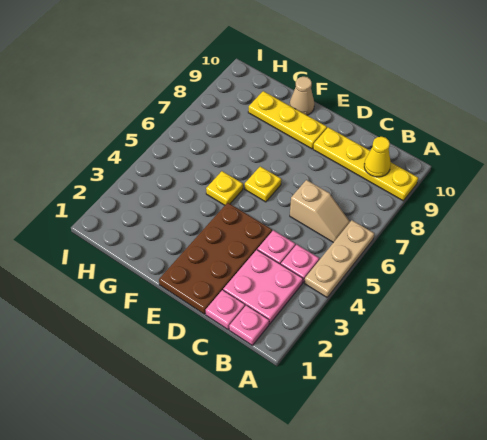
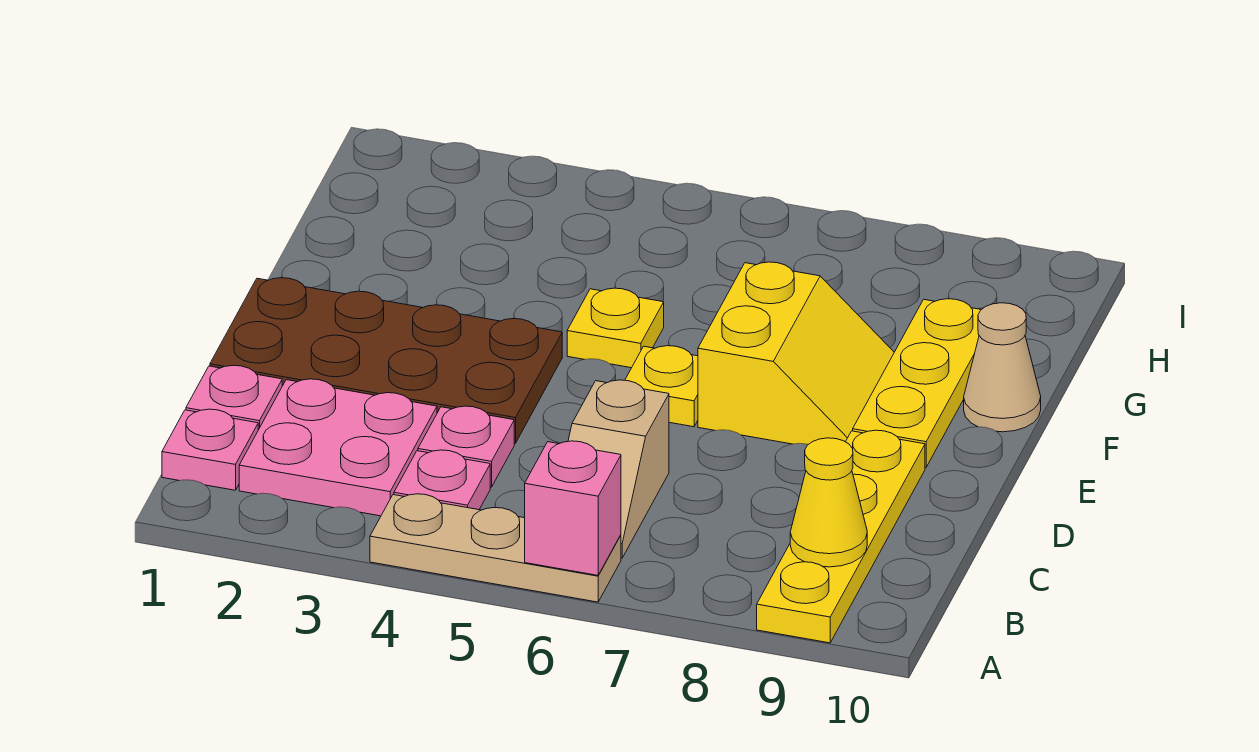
none -> pink 1x1 brick [524,441,621,575]
none -> yellow 2x2 slope [698,262,894,445]

